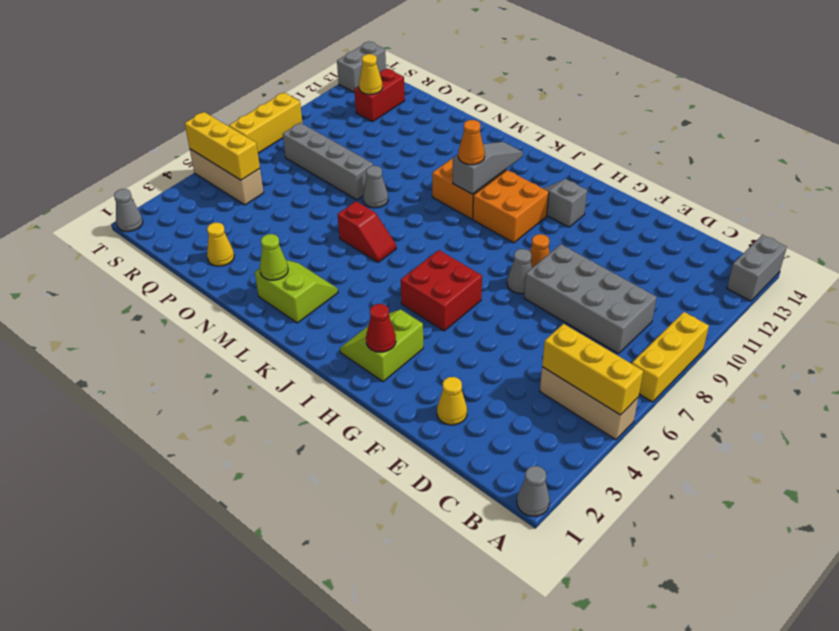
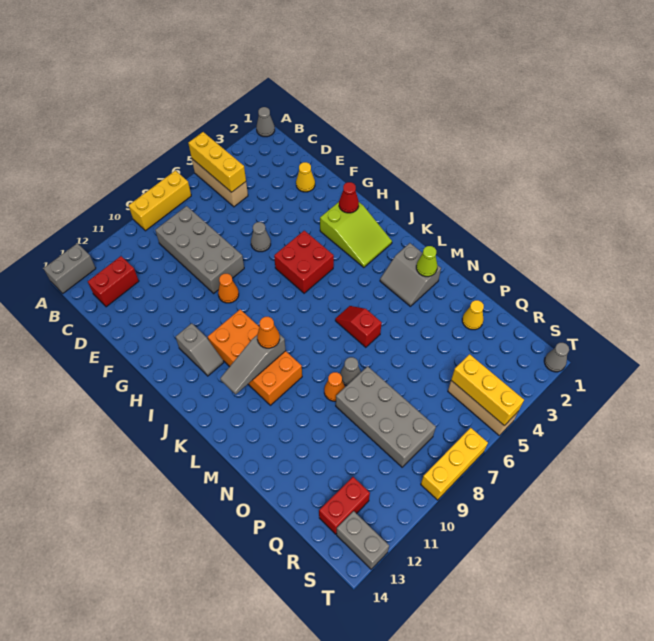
none -> red 1x2 brick [88,256,139,307]
grey 1x1 cone [507,249,532,294] -> grey 1x1 cone moved to [251,222,271,252]
lime 2x2 slope [340,310,423,382] -> lime 2x3 slope [320,202,392,268]
lime 2x2 slope [255,260,338,323] -> grey 2x2 slope [380,243,441,306]
none -> orange 1x1 cone [324,372,345,401]
grey 1x4 brick [283,123,373,200] -> grey 2x4 brick [336,366,436,467]
yellow 1x1 cone [359,54,382,95] -> none
grey 1x2 brick [337,42,386,93] -> grey 1x2 brick turned to [337,511,389,569]

